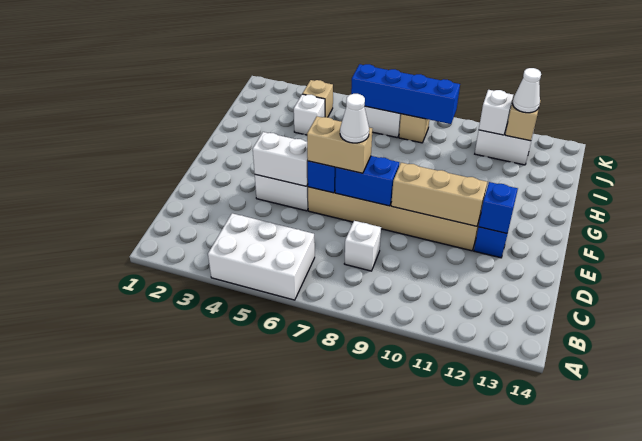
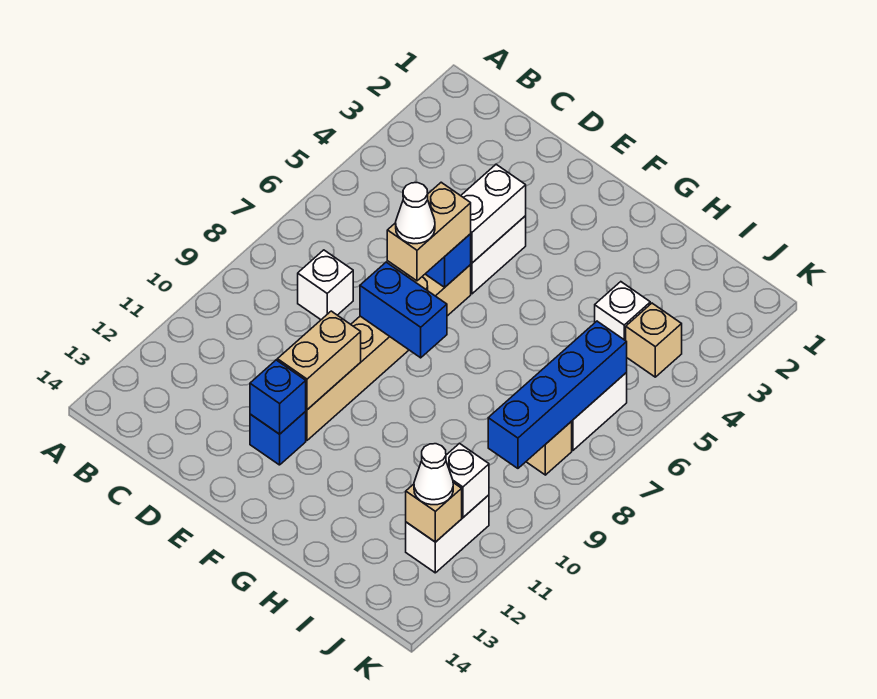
white 2x3 brick [208,213,315,300] -> none
blue 1x2 brick [335,156,399,206] -> blue 1x2 brick turned to [360,262,447,358]
tan 1x3 brick [391,163,487,226] -> tan 1x2 brick [277,311,361,410]

